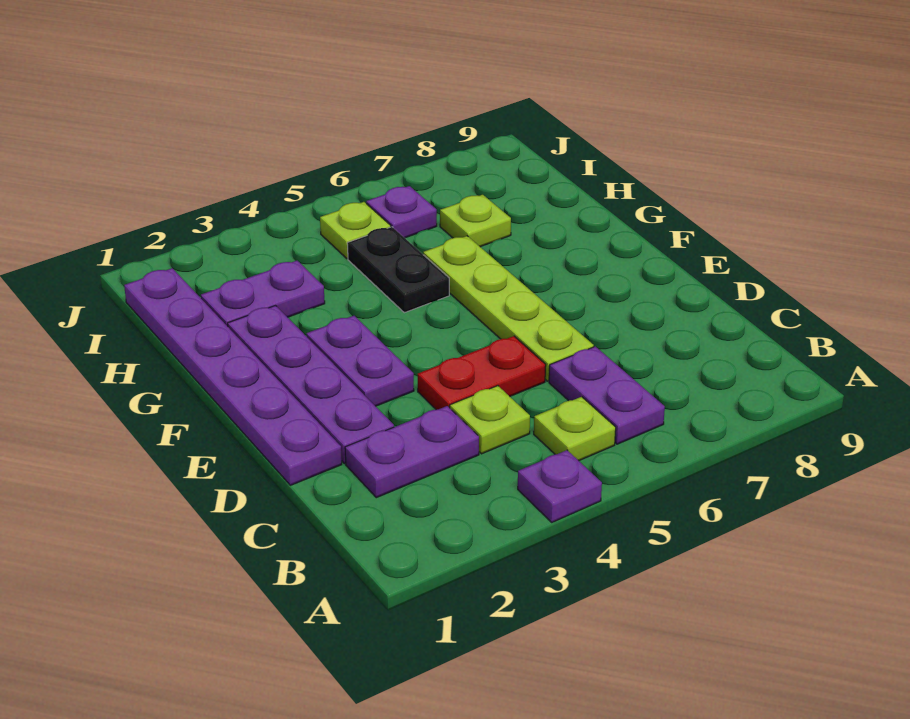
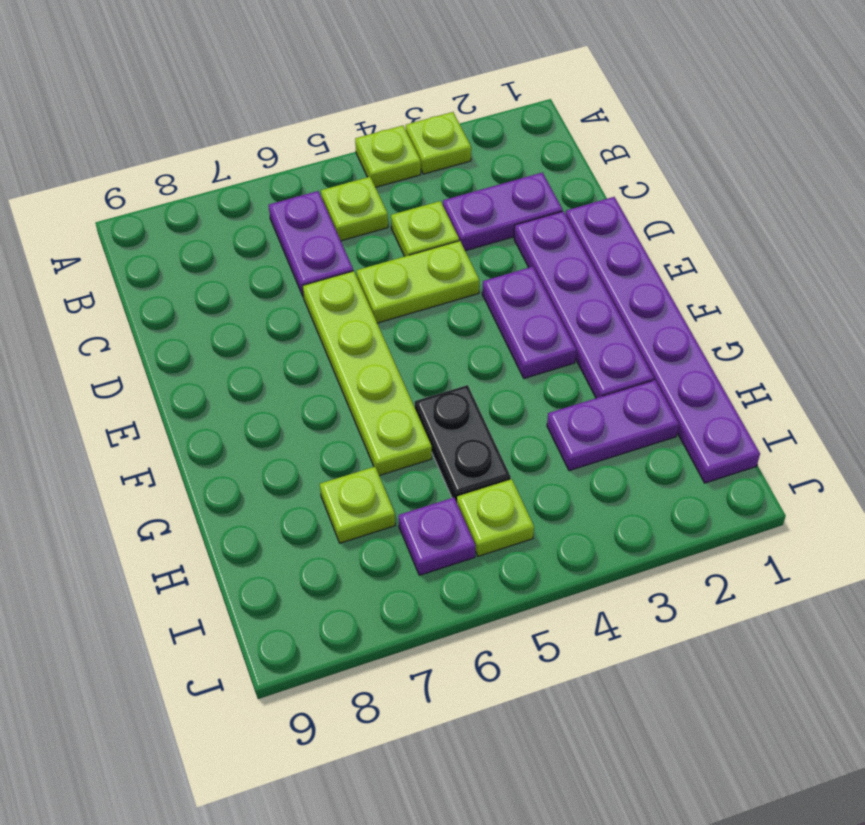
none -> lime 1x1 plate [406,112,471,174]
purple 1x1 plate [518,450,602,522] -> lime 1x1 plate [355,125,421,187]
red 1x2 plate [418,336,546,410] -> lime 1x2 plate [357,241,479,323]

